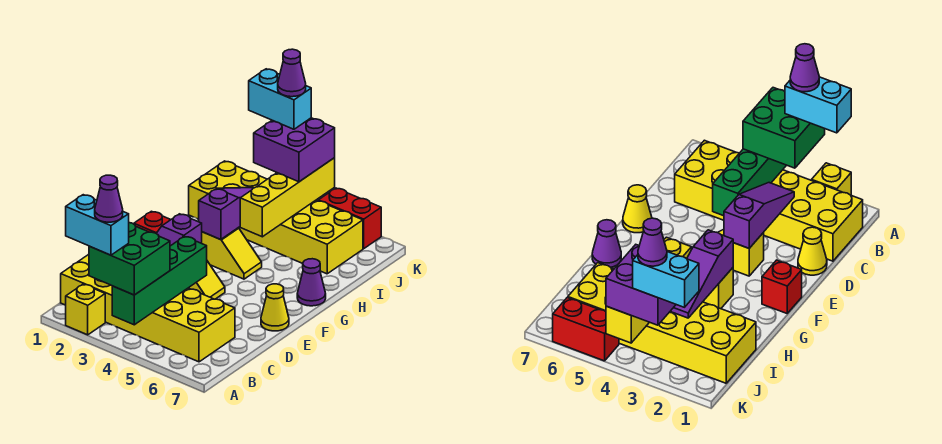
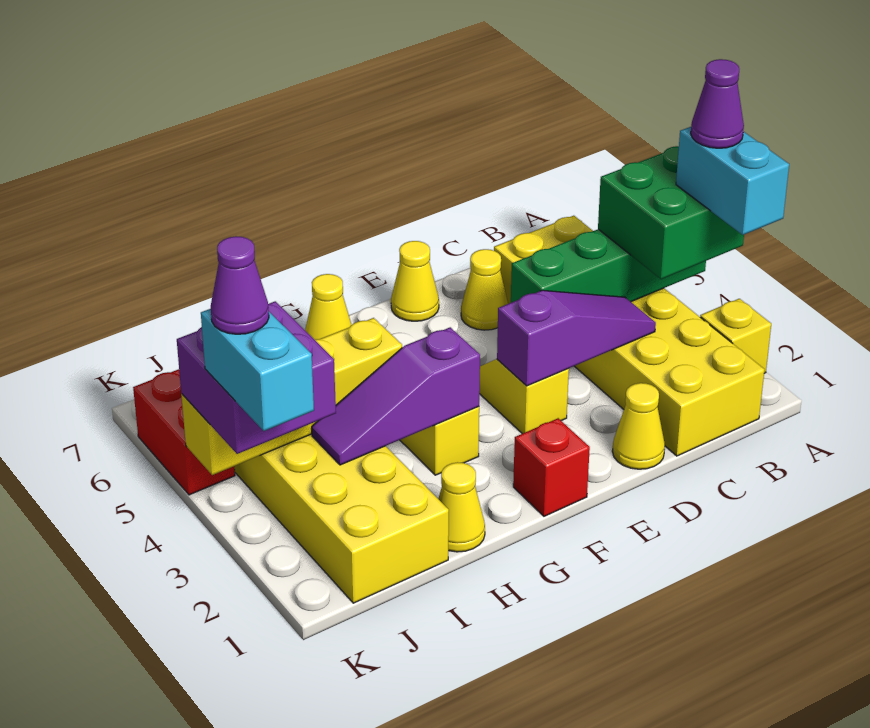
none -> yellow 1x1 cone [461,249,508,330]
purple 1x1 cone [297,259,326,306] -> yellow 1x1 cone [305,274,351,340]
none -> yellow 1x1 cone [438,462,485,552]

